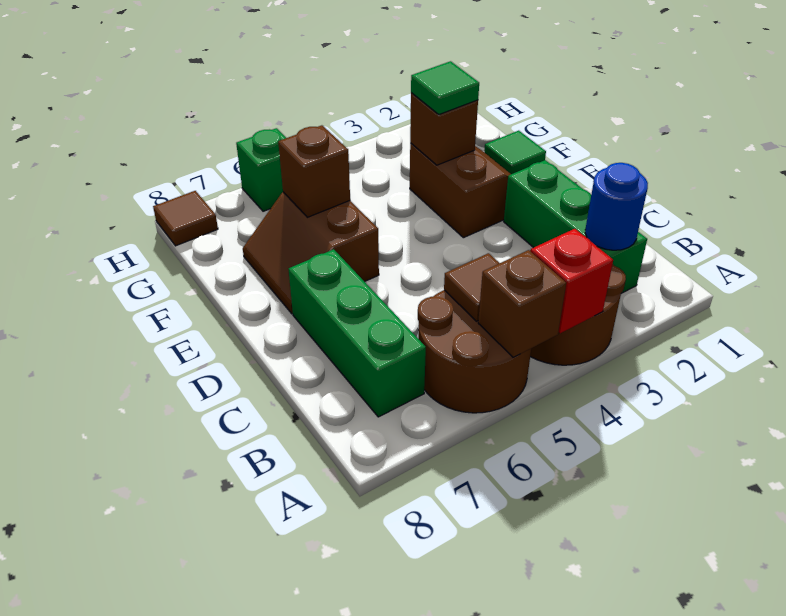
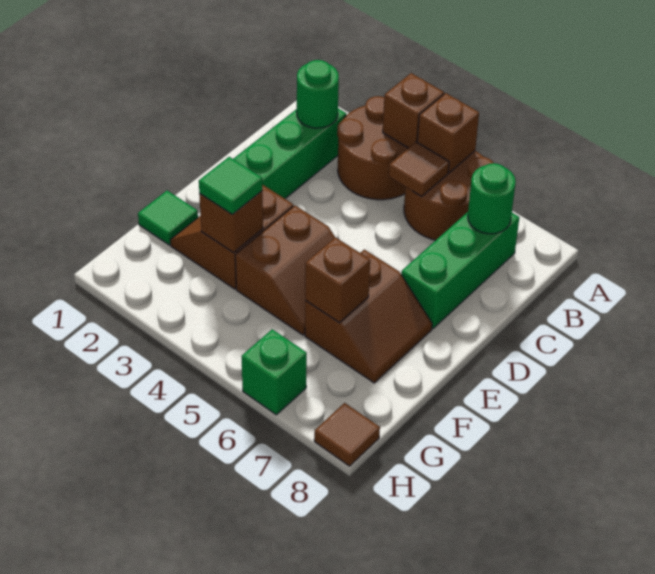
red 1x1 brick [531,229,613,333] -> brown 1x1 brick [383,73,444,148]
blue 1x1 round brick [585,163,648,250] -> green 1x1 round brick [297,60,339,128]
none -> green 1x1 round brick [468,163,516,234]
none -> brown 2x2 slope [235,205,335,335]

